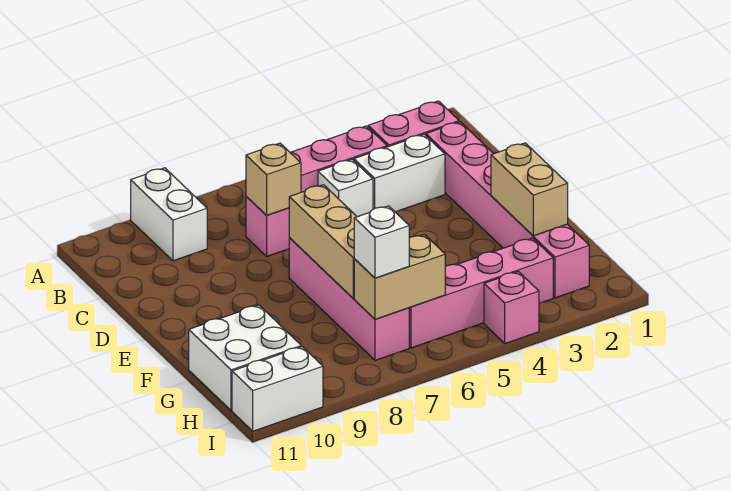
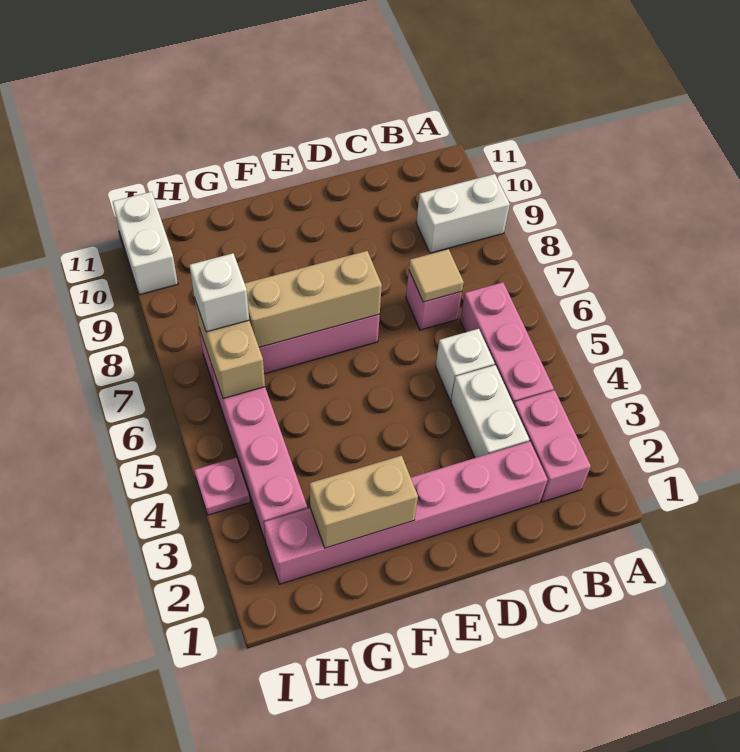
tan 1x1 brick [246,143,301,215] -> tan 1x1 tile [409,249,464,302]
white 2x2 brick [189,305,301,411] -> none
pink 1x1 brick [484,272,539,344] -> pink 1x1 plate [194,458,250,515]

